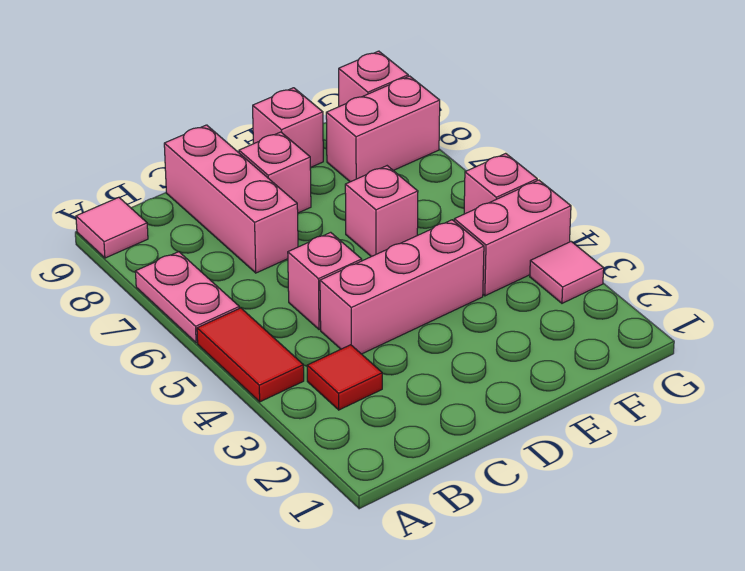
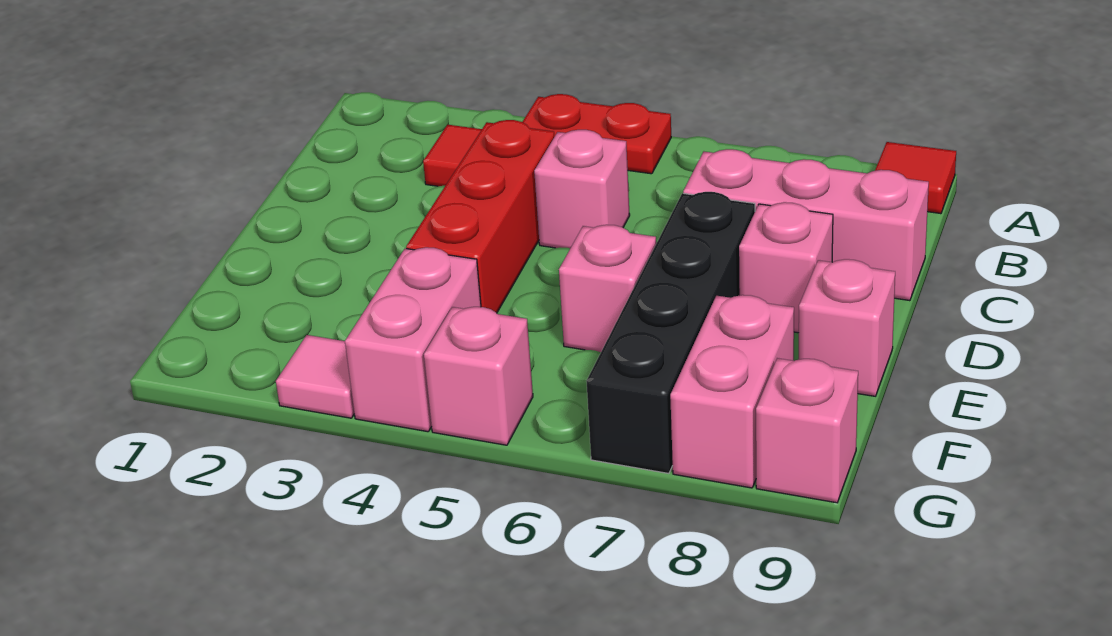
red 1x2 tile [197,308,304,402] -> red 1x2 plate [523,94,671,174]
pink 1x2 plate [135,252,239,343] -> none
pink 1x1 tile [76,197,148,258] -> red 1x1 tile [875,142,956,214]
pink 1x3 brick [320,220,484,354] -> red 1x3 brick [406,120,554,313]
none -> black 1x4 brick [586,192,755,474]

